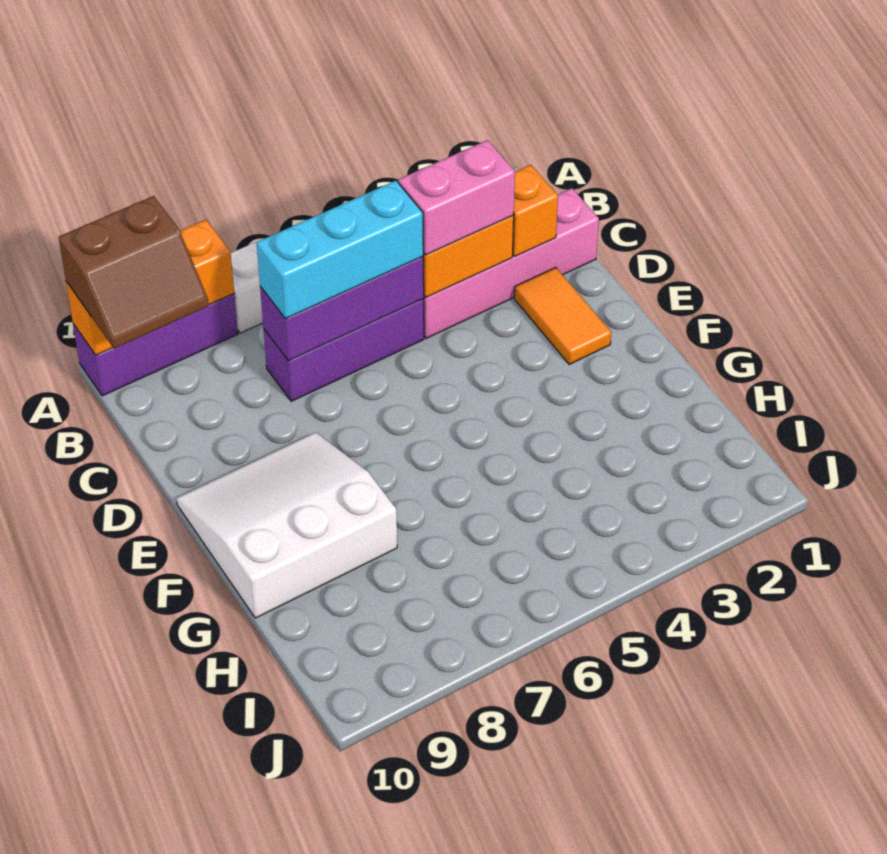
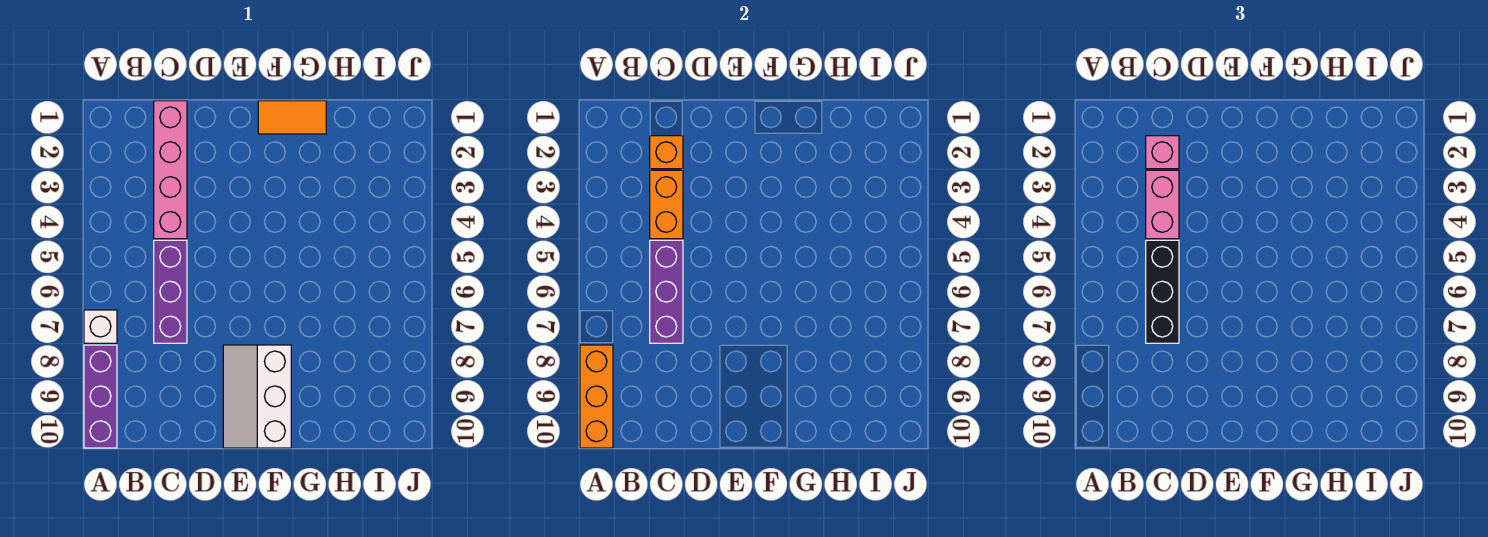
brown 2x2 slope [59,196,209,349] -> none
none -> pink 1x1 brick [1146,136,1179,169]
cyan 1x3 brick [257,181,423,319] -> black 1x3 brick [1146,240,1179,343]
orange 1x2 tile [515,268,611,364] -> orange 1x2 tile moved to [258,101,326,134]
white 3x3 slope [177,433,397,618] -> white 2x3 slope [223,345,291,448]

